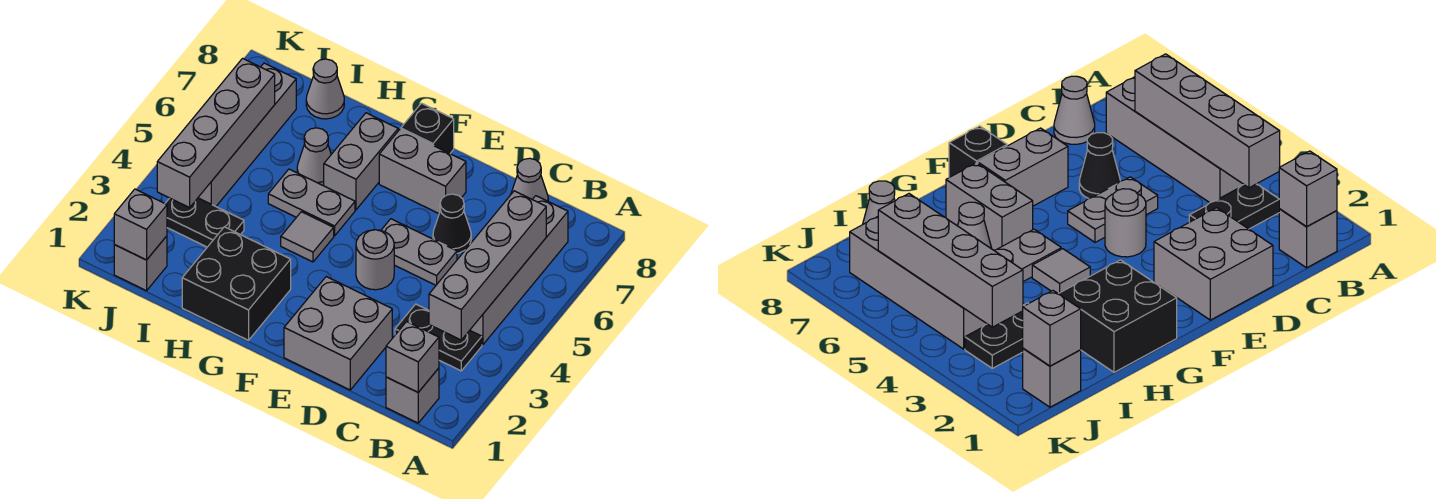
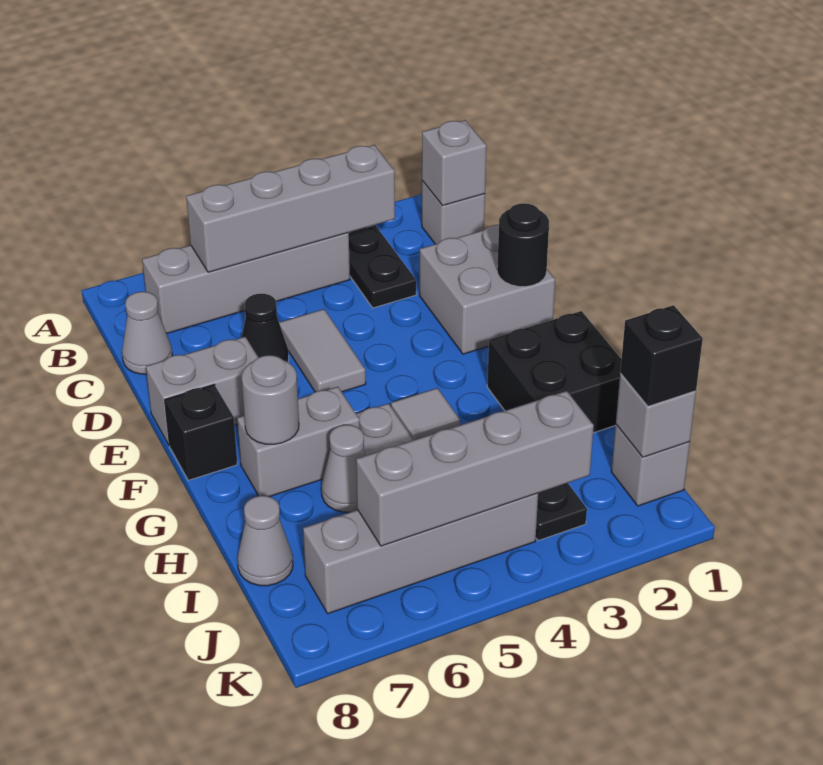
grey 1x2 plate [381,219,457,285] -> grey 1x2 tile [279,309,366,392]
none -> black 1x1 round brick [497,203,549,287]
grey 1x1 round brick [356,230,394,290] -> grey 1x1 round brick moved to [242,355,299,444]
grey 1x2 brick [379,130,466,213] -> grey 1x2 brick turned to [146,337,259,446]
none -> black 1x1 brick [620,305,703,406]

